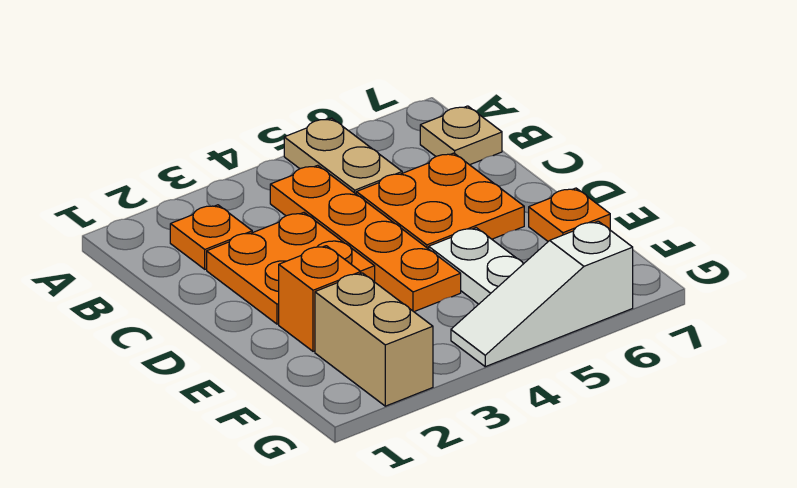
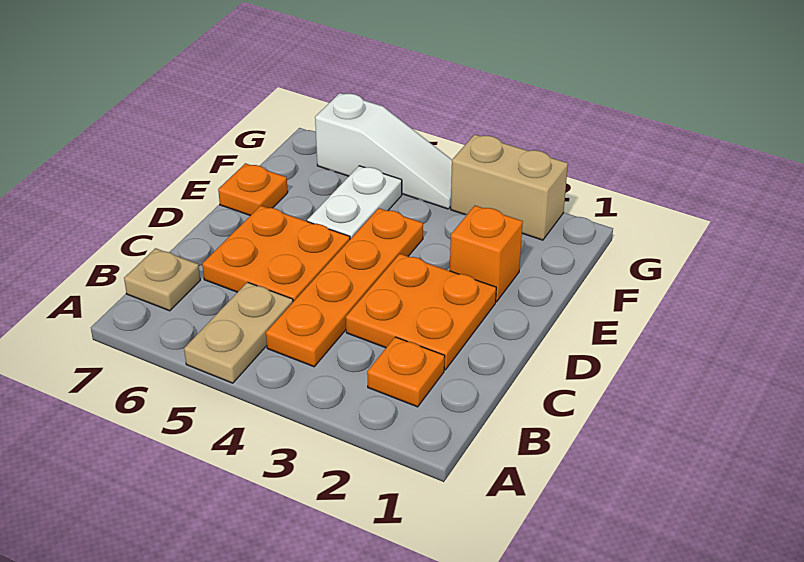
tan 1x2 brick [315,273,433,406] -> tan 1x2 brick turned to [451,134,568,240]

